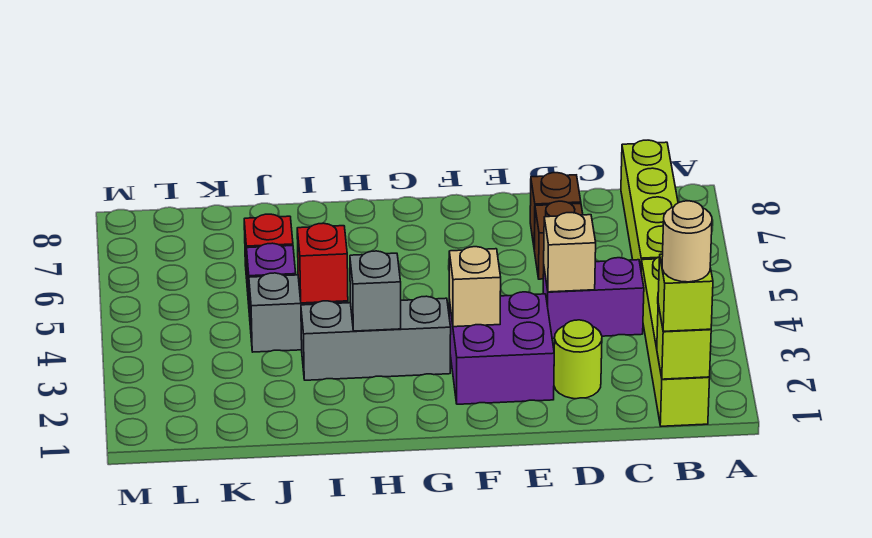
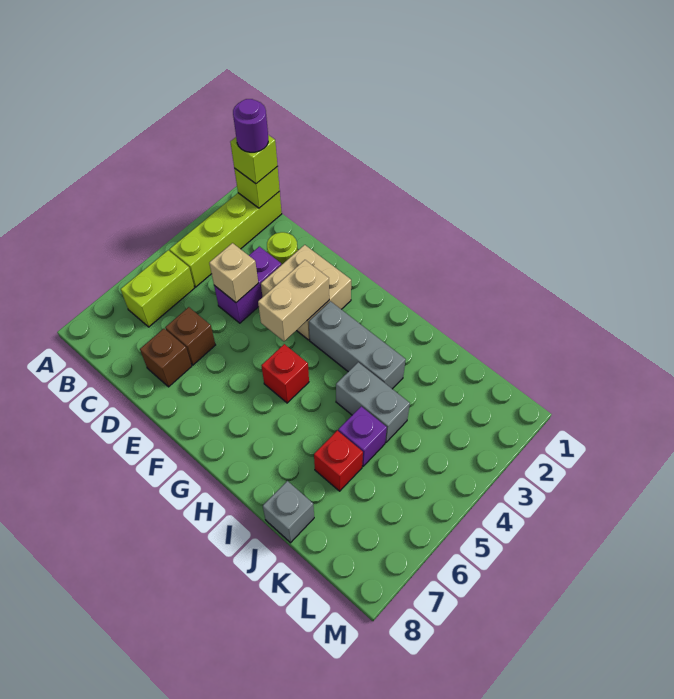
tan 1x1 round brick [662,201,712,282] -> purple 1x1 round brick [233,99,268,152]
lime 1x4 brick [621,140,678,268] -> lime 1x2 brick [121,250,194,327]
purple 1x2 brick [543,258,644,339] -> purple 1x2 brick turned to [214,247,281,323]
purple 2x2 brick [449,292,554,404] -> tan 2x2 brick [261,245,351,340]
tan 1x1 brick [449,247,501,327] -> tan 1x2 brick [258,260,329,341]
grey 1x1 brick [350,251,401,331] -> grey 1x1 brick moved to [263,481,314,543]
red 1x1 brick [297,223,348,303] -> red 1x1 brick moved to [261,344,309,403]

